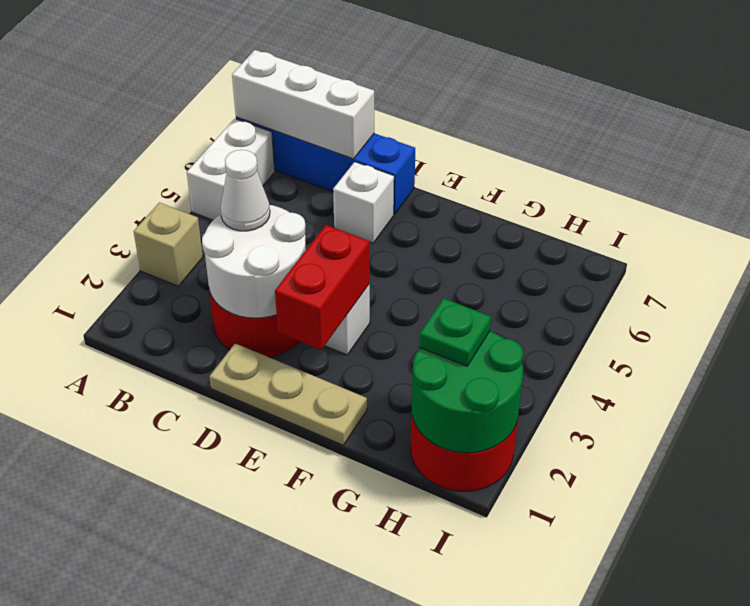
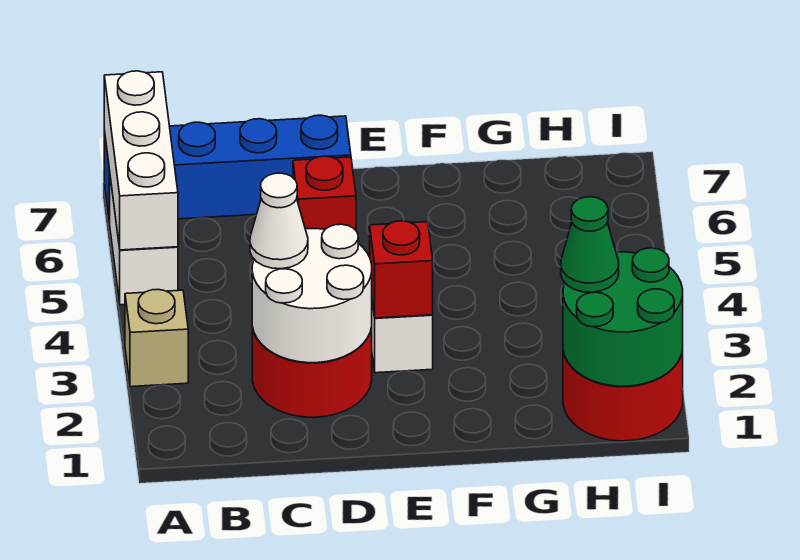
white 1x3 brick [232,50,374,159] -> white 1x3 brick turned to [104,71,178,250]
tan 1x3 plate [209,343,367,445] -> none
white 1x1 brick [333,162,394,243] -> red 1x1 brick [293,156,356,230]
red 1x2 brick [275,225,370,350] -> red 1x1 brick [370,221,433,318]
green 1x1 plate [419,298,491,366] -> green 1x1 cone [561,197,619,292]

